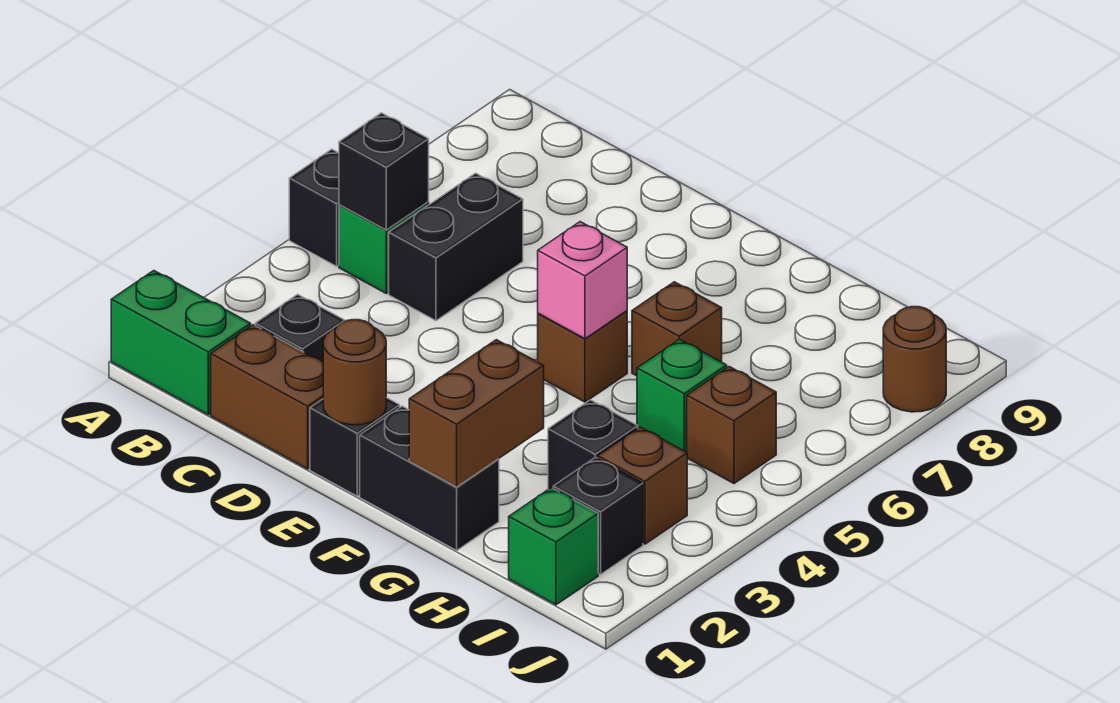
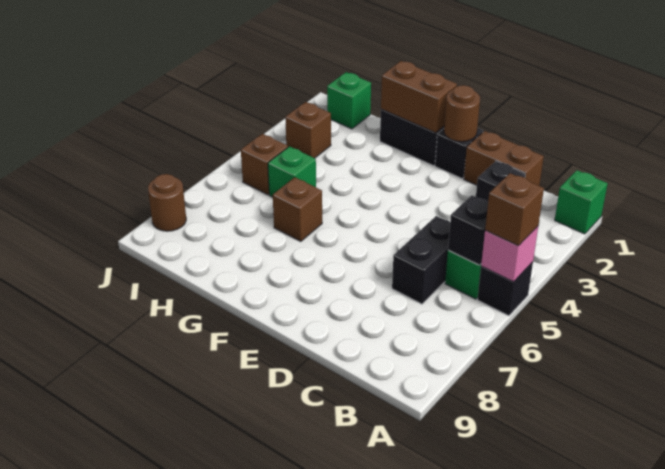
green 1x2 brick [111,271,251,415] -> green 1x1 brick [555,170,608,234]
brown 1x1 brick [538,311,627,402] -> brown 1x1 brick moved to [485,173,544,246]
pink 1x1 brick [538,222,627,339] -> pink 1x1 brick moved to [481,226,538,282]
brown 1x2 brick [409,340,544,487] -> brown 1x2 brick turned to [381,61,457,133]
black 1x1 brick [548,400,638,489] -> none
black 1x1 brick [553,457,643,575] -> none

